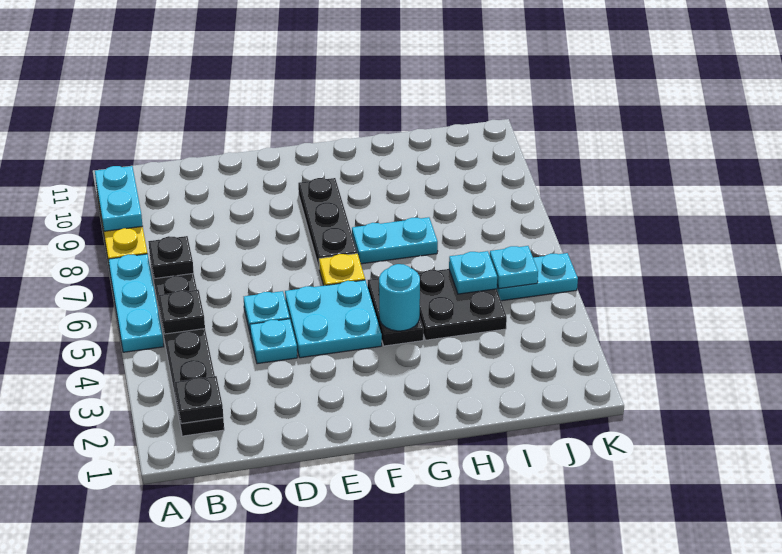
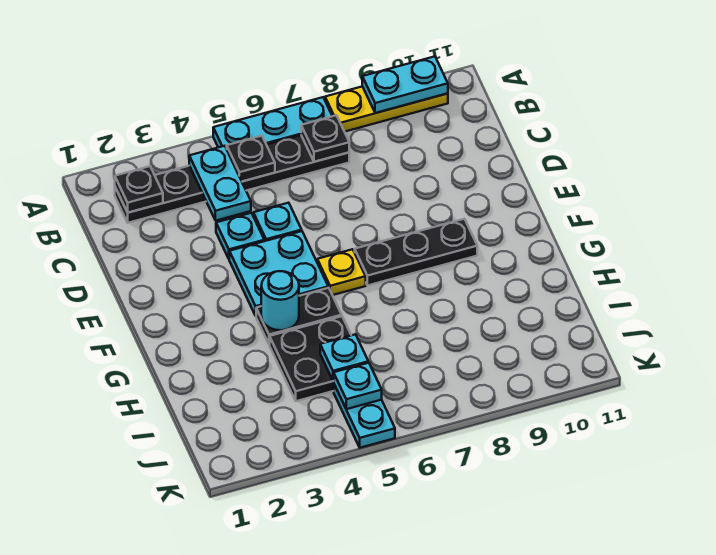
cyan 1x2 plate [352,217,438,264] -> cyan 1x2 plate moved to [189,146,251,221]

